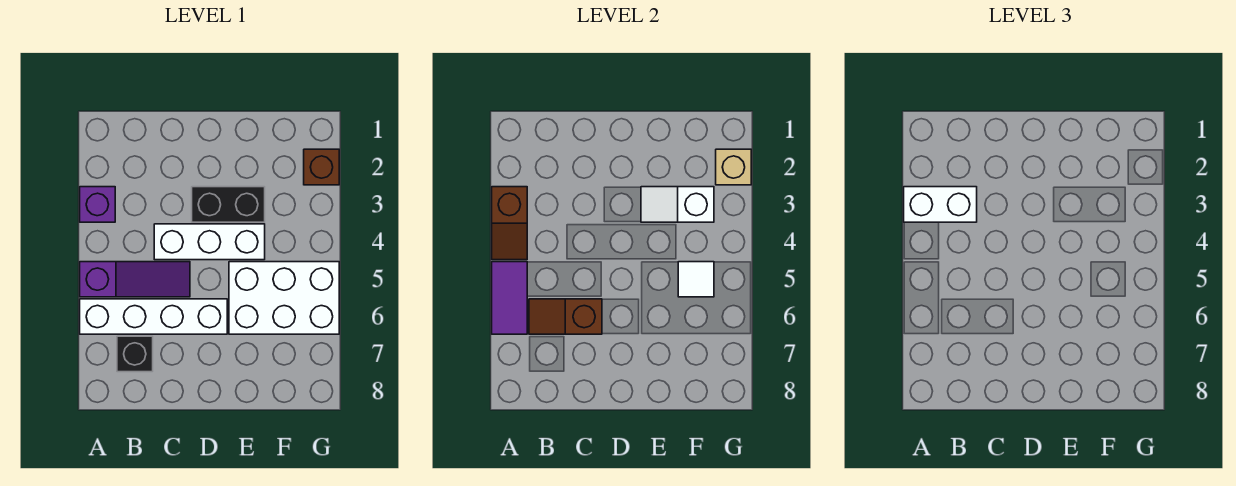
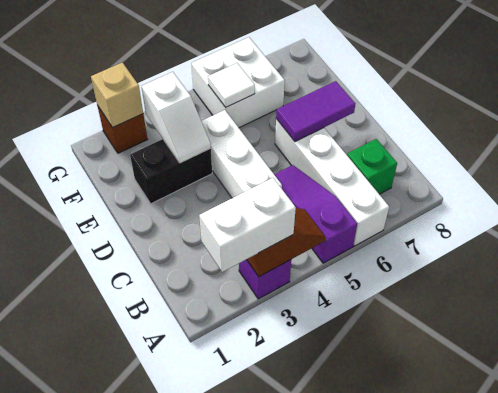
white 1x2 brick [904,187,977,222] -> white 1x2 brick turned to [199,178,296,272]
purple 1x2 tile [492,262,527,334] -> purple 1x2 tile moved to [276,81,355,142]
brown 1x2 slope [529,299,602,334] -> none
black 1x1 brick [117,336,153,372] -> green 1x1 brick [347,139,397,194]
black 1x2 brick [192,187,265,222] -> black 1x2 brick turned to [130,139,212,204]
white 2x3 brick [229,262,339,334] -> white 2x2 brick [191,37,285,128]

